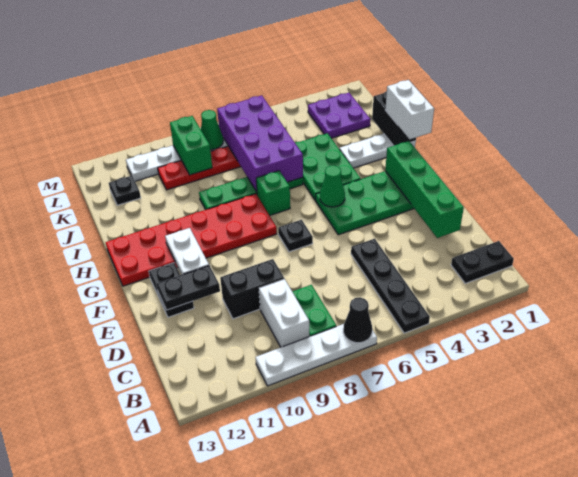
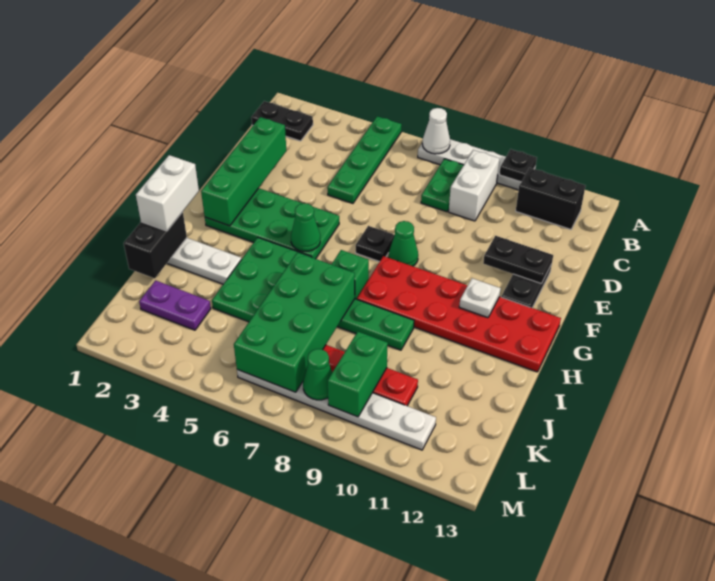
black 1x4 plate [351,239,430,333] -> green 1x4 plate [327,116,402,203]
black 1x1 cone [343,297,372,343] -> white 1x1 cone [422,108,450,154]
black 1x2 brick [220,259,284,319] -> black 1x2 brick moved to [516,168,585,229]
none -> green 1x1 cone [389,221,418,266]
white 1x2 plate [165,228,209,274] -> white 1x1 plate [459,278,501,318]
purple 2x4 brick [217,95,303,192] -> green 2x4 brick [234,252,355,392]
purple 2x2 plate [308,93,371,138] -> purple 1x2 plate [139,280,211,330]
black 1x1 plate [109,176,141,205] -> black 1x1 plate moved to [499,149,537,182]

